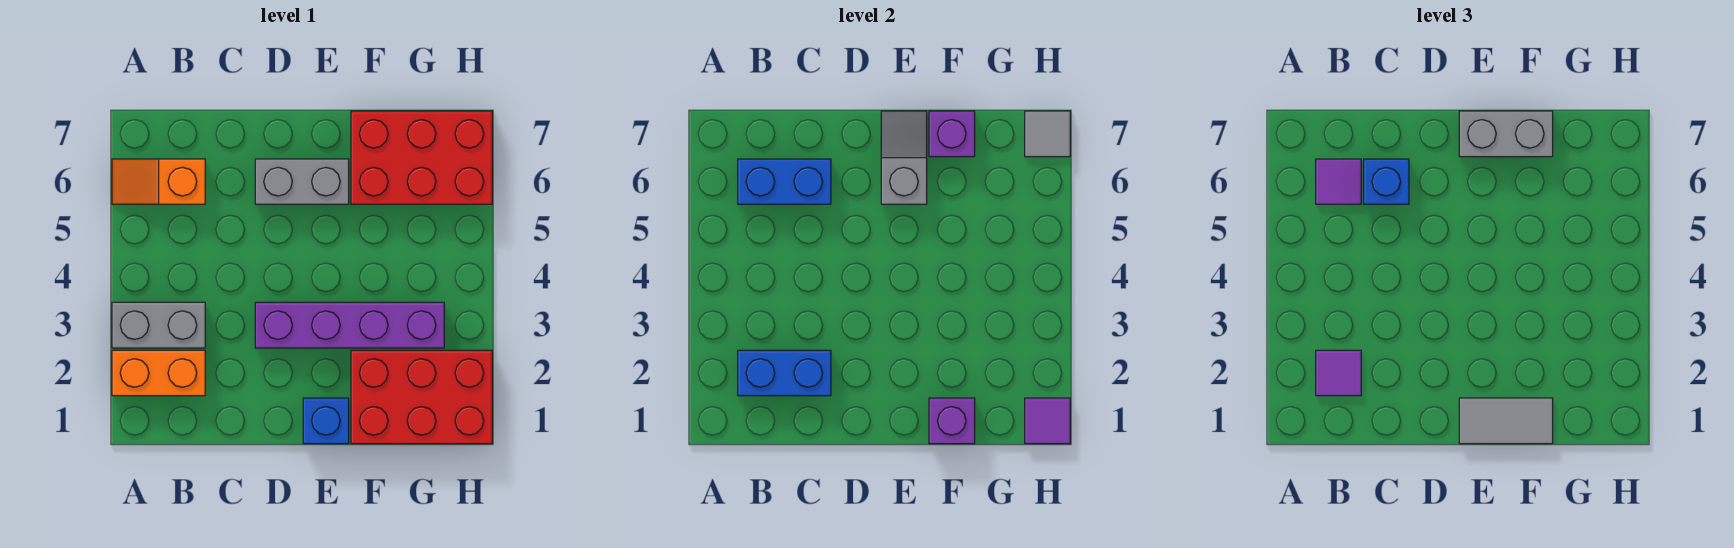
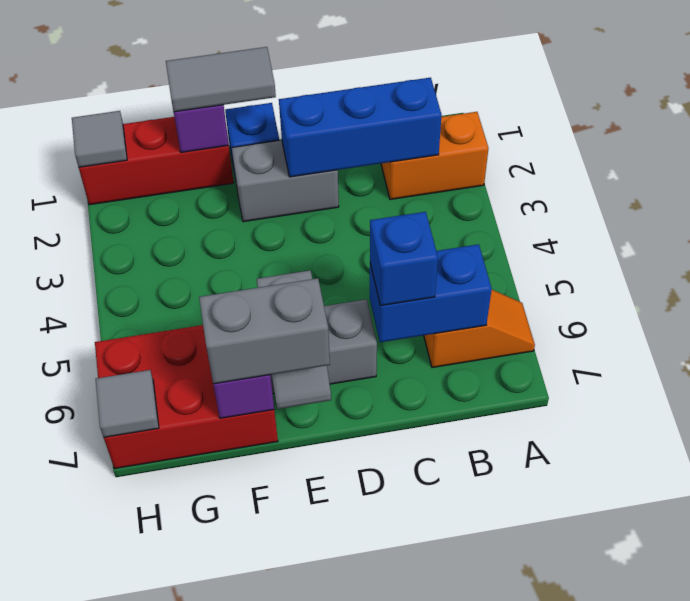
grey 1x2 brick [112,302,205,348] -> grey 1x2 brick moved to [232,140,339,222]
blue 1x2 brick [738,350,831,396] -> blue 1x3 brick [279,78,442,177]
purple 1x1 tile [1316,350,1361,396] -> none
purple 1x1 tile [1316,159,1361,204] -> none
purple 1x4 brick [255,302,444,348] -> none
red 2x3 brick [351,350,492,444] -> red 1x3 brick [79,117,234,205]
purple 1x1 tile [1025,398,1070,444] -> grey 1x1 tile [72,111,127,167]

